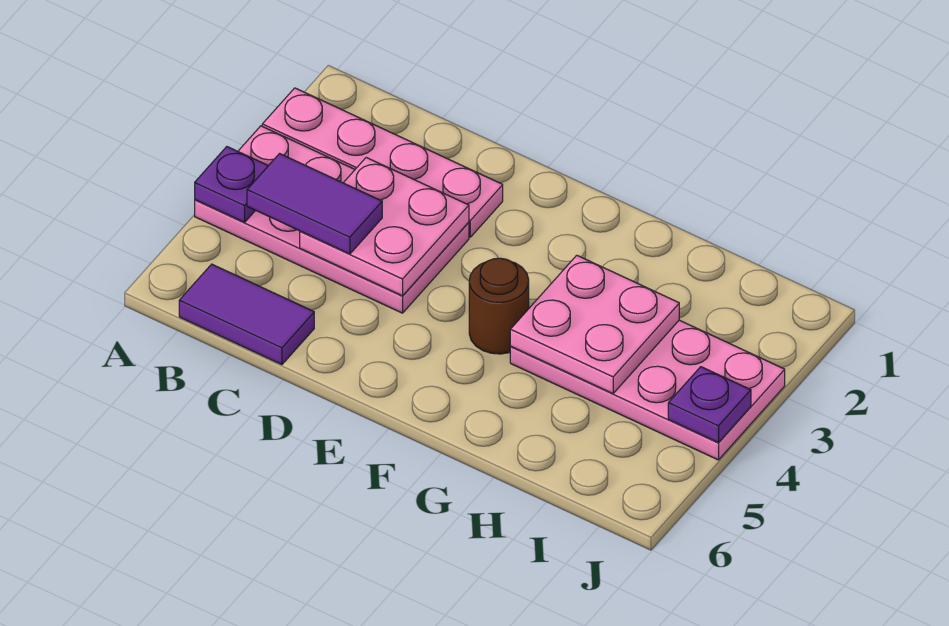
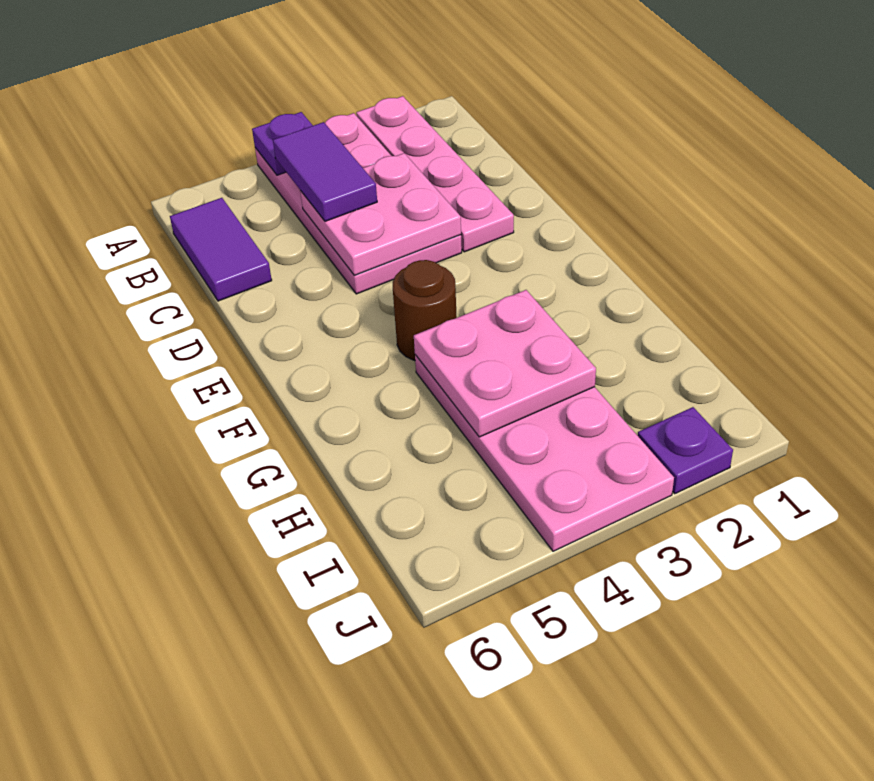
purple 1x1 plate [668,367,751,443] -> purple 1x1 plate moved to [638,407,733,494]

